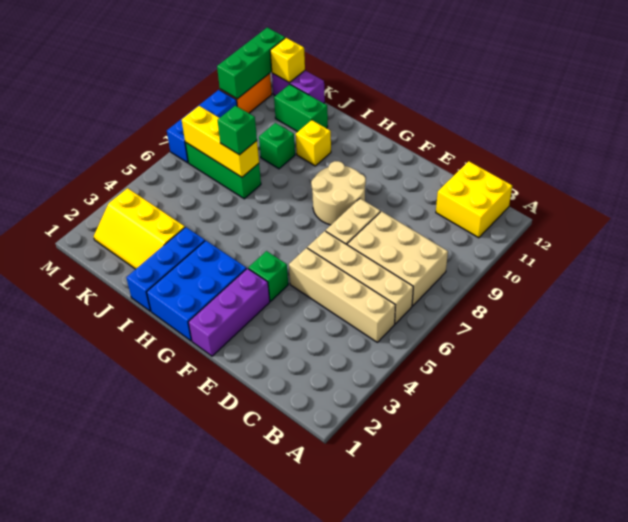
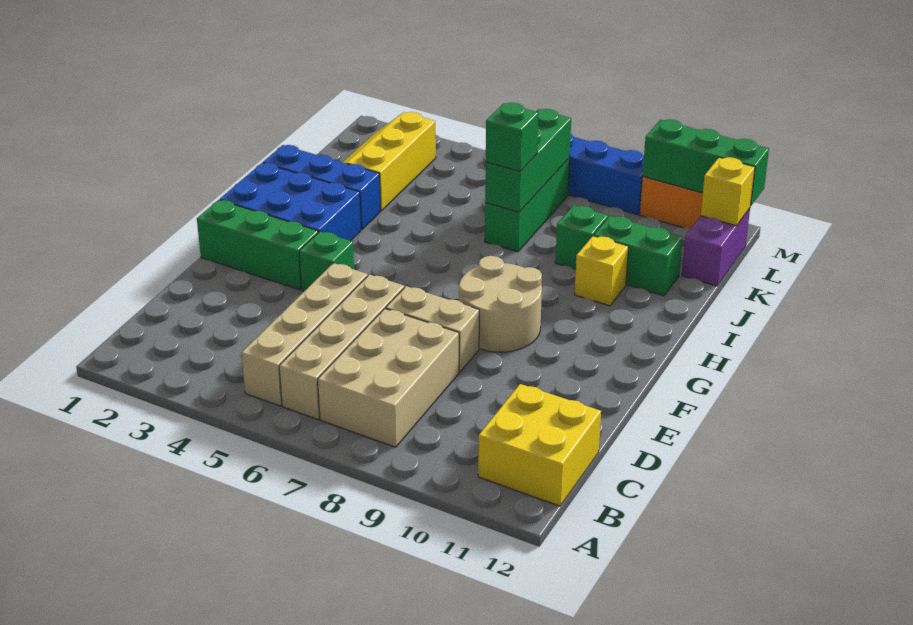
purple 1x3 brick [188,268,270,356] -> green 1x3 brick [197,200,318,290]
yellow 1x3 brick [182,106,259,177] -> green 1x3 brick [485,109,571,212]
green 1x2 brick [274,84,328,132] -> green 1x2 brick turned to [594,216,683,296]

